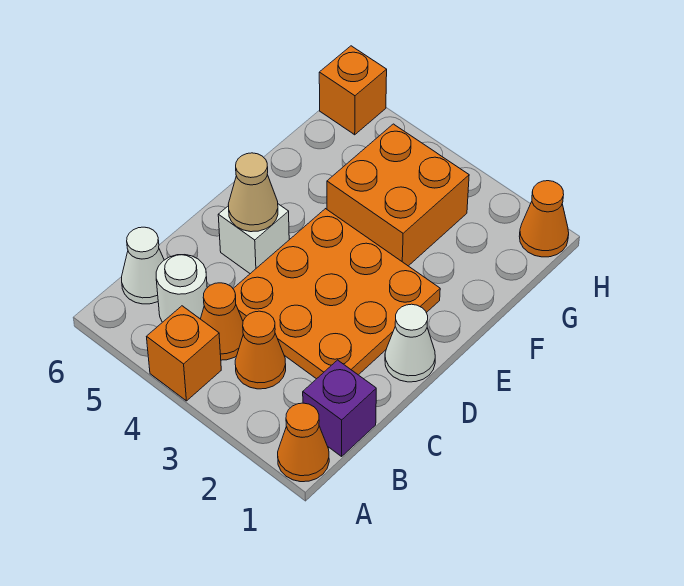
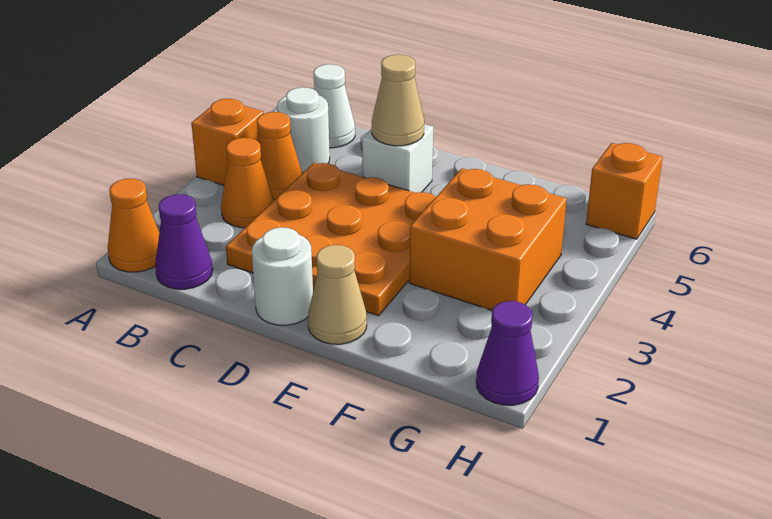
purple 1x1 brick [303,360,376,456] -> purple 1x1 cone [155,194,213,289]
white 1x1 cone [385,304,435,382] -> white 1x1 round brick [252,227,313,325]
none -> tan 1x1 cone [308,245,367,344]
orange 1x1 cone [519,181,569,257] -> purple 1x1 cone [476,301,539,405]

